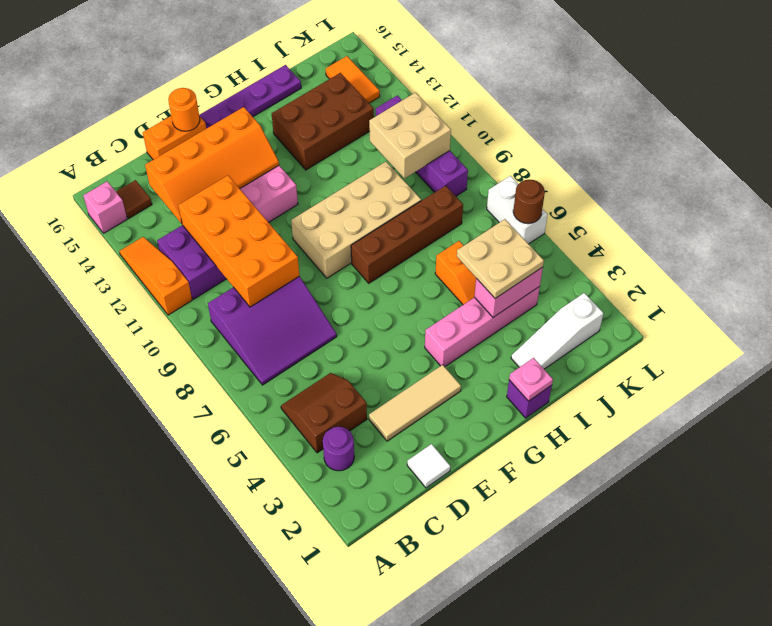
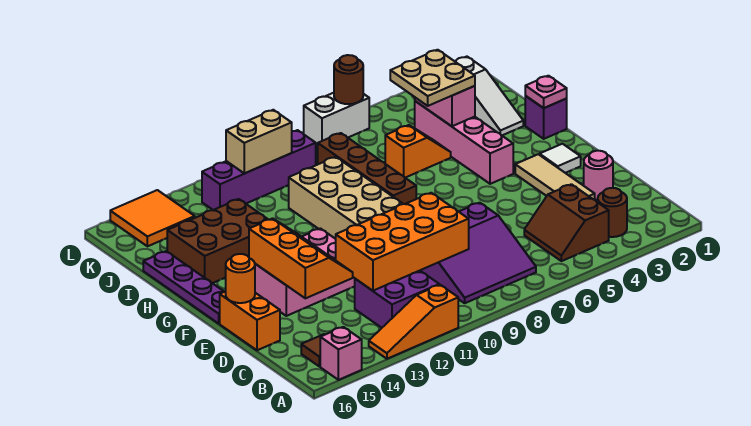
purple 1x1 round brick [323,427,354,471] -> brown 1x1 round brick [598,188,627,237]
purple 3x3 slope [208,276,337,385] -> purple 3x3 slope turned to [420,203,536,303]
orange 2x4 slope [145,107,279,224] -> orange 2x3 slope [249,218,353,298]
white 1x1 tile [407,444,450,488] -> white 1x1 tile moved to [539,144,581,173]
none -> pink 1x1 round brick [584,151,613,200]
brown 2x3 brick [272,73,374,170] -> brown 2x3 brick turned to [167,199,268,283]
tan 2x2 brick [369,93,451,178] -> tan 1x2 brick [226,110,292,173]
orange 1x2 tile [326,56,380,103] -> orange 2x2 tile [110,190,195,246]

